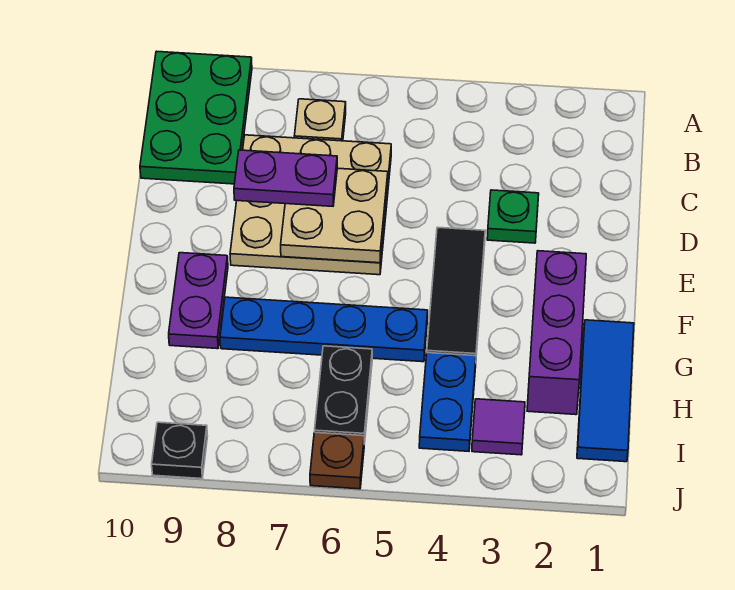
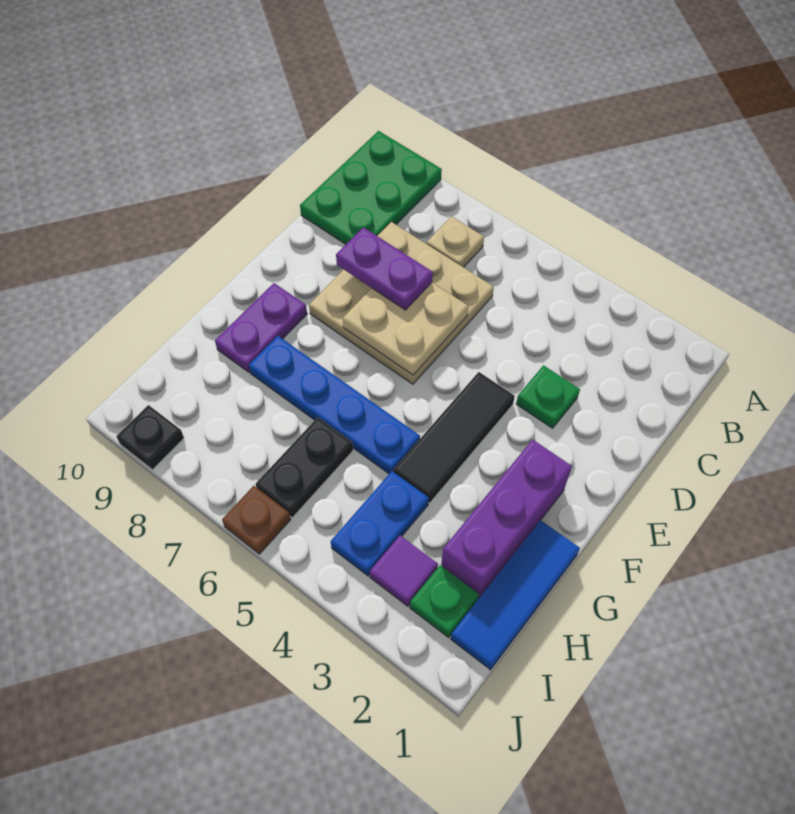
none -> green 1x1 plate [410,565,479,637]

